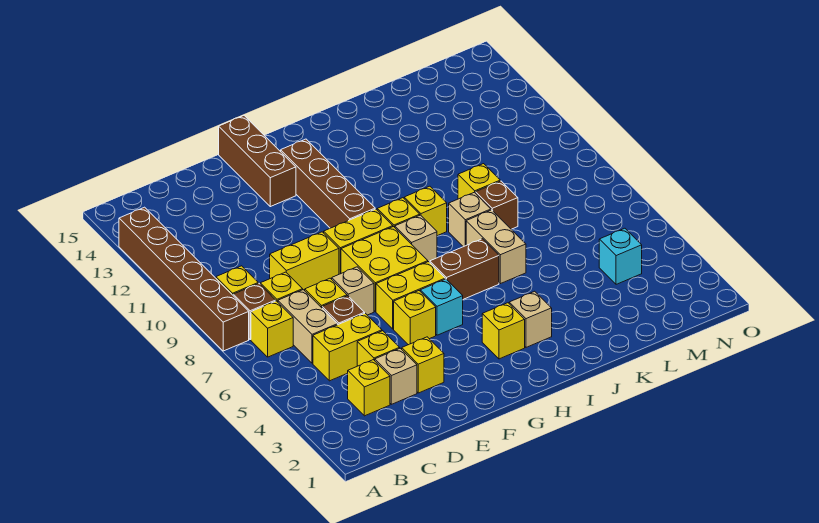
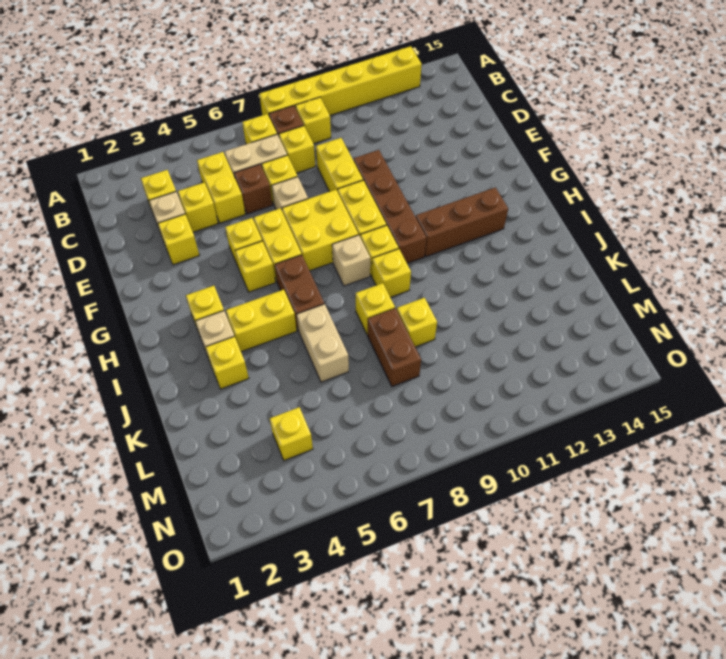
brown 1x6 brick [119,207,249,351] -> yellow 1x6 brick [260,46,422,116]
brown 1x3 brick [219,116,296,207] -> brown 1x3 brick moved to [416,187,508,257]
cyan 1x1 brick [420,279,463,335] -> yellow 1x1 brick [235,241,275,292]
brown 1x4 brick [281,139,375,228] -> brown 1x4 brick turned to [354,150,426,263]
none -> yellow 1x2 brick [226,290,297,352]
none -> yellow 1x1 brick [205,337,249,389]
tan 1x2 brick [466,210,526,284] -> tan 1x2 brick turned to [297,304,349,382]
tan 1x1 brick [449,192,491,247] -> yellow 1x1 brick [356,283,395,335]
brown 1x1 brick [476,181,518,229] -> brown 1x2 brick [368,308,421,386]
cyan 1x1 brick [599,228,642,284] -> yellow 1x1 brick [270,407,313,460]

